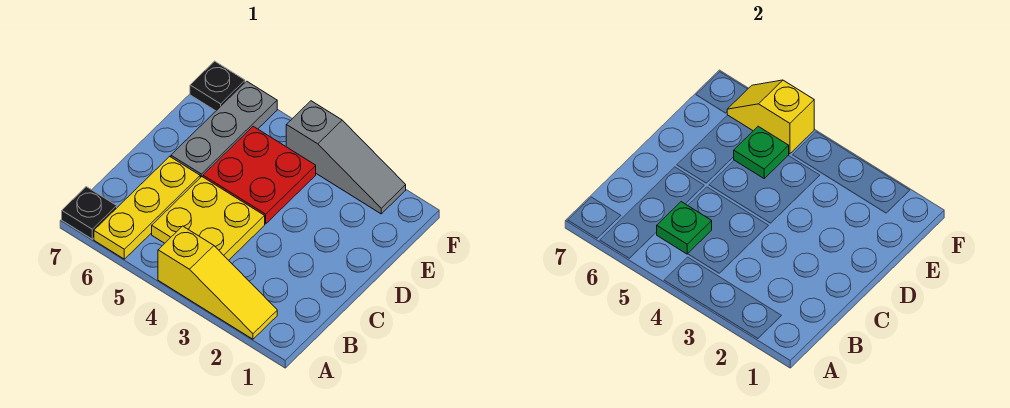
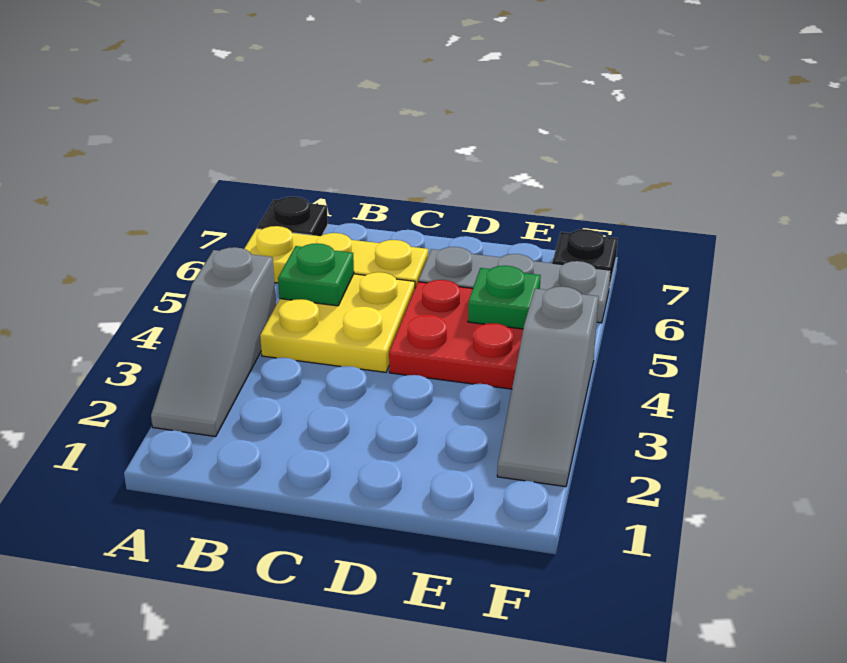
yellow 1x3 slope [158,226,277,339] -> grey 1x3 slope [151,247,276,437]
yellow 1x2 slope [727,80,814,154] -> none

